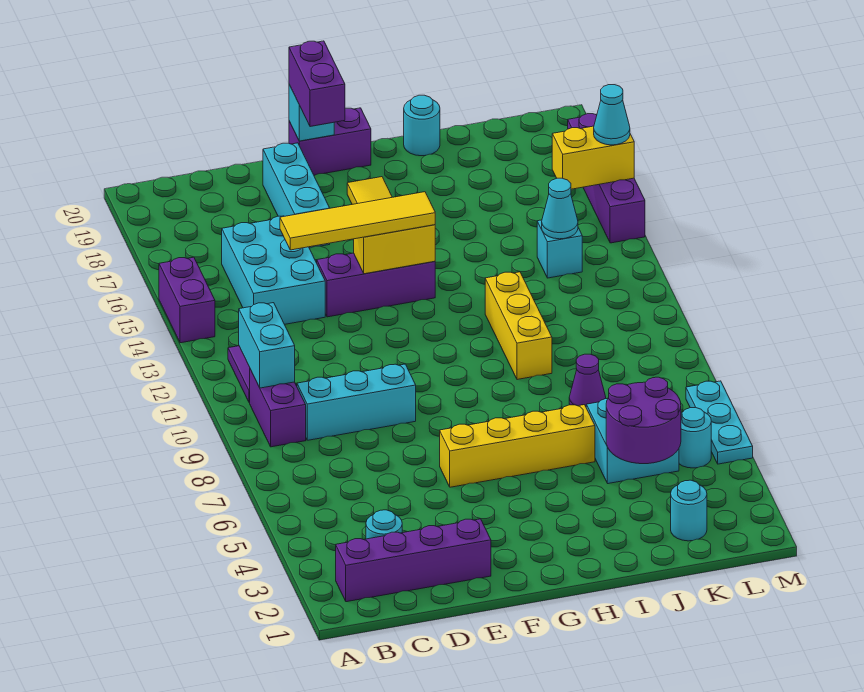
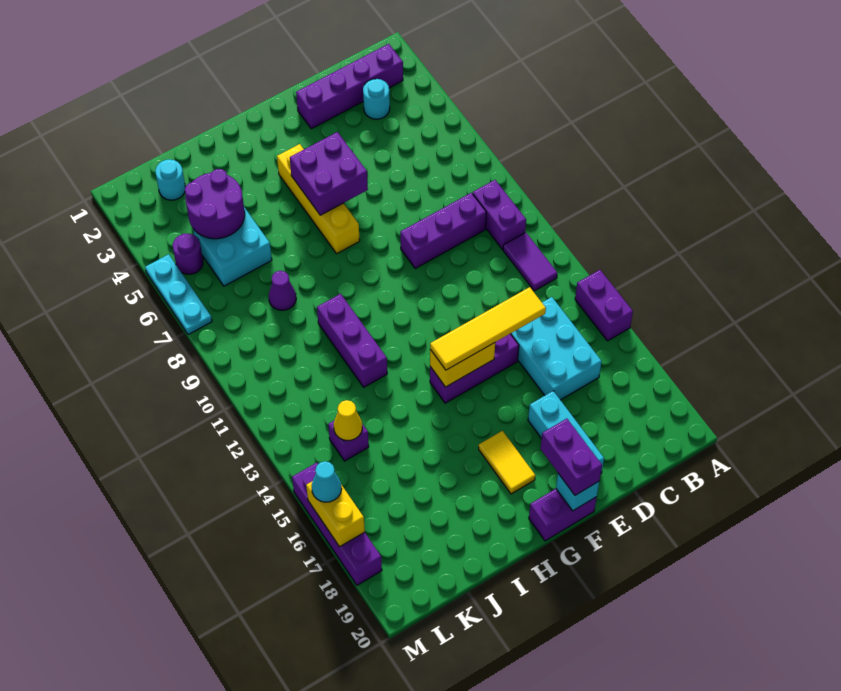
cyan 1x2 brick [239,303,295,388] -> none
cyan 1x3 brick [297,364,416,440] -> purple 1x3 brick [400,193,486,268]
none -> purple 2x2 brick [290,132,368,215]
yellow 1x4 brick [440,405,595,487] -> yellow 1x4 brick turned to [277,144,360,253]
yellow 1x3 brick [485,272,552,380] -> purple 1x3 brick [317,294,387,387]
cyan 1x1 round brick [404,95,440,156] -> none
cyan 1x1 brick [537,220,582,278] -> purple 1x1 brick [328,421,369,461]
cyan 1x1 cone [542,178,578,239] -> yellow 1x1 cone [334,400,362,441]
cyan 1x1 round brick [679,408,711,468] -> purple 1x1 round brick [173,234,203,274]
yellow 1x2 brick [552,126,634,189] -> yellow 1x2 brick turned to [306,481,365,547]

